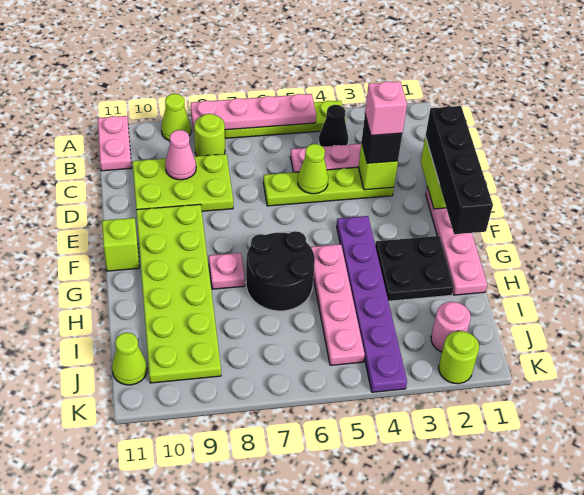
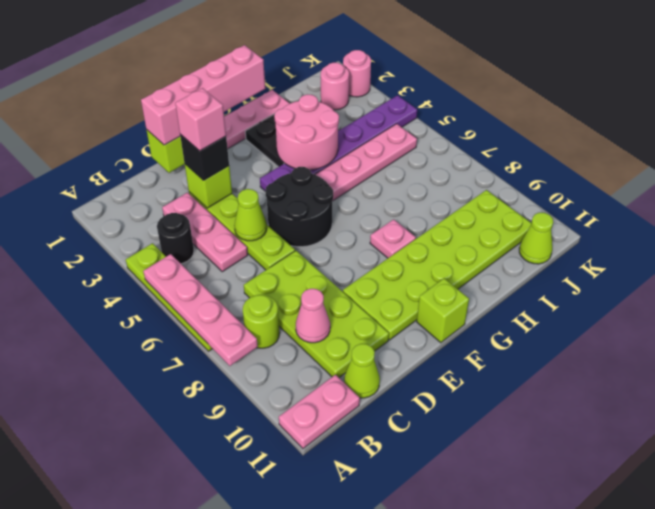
lime 1x1 cone [161,94,191,141] -> lime 1x1 cone moved to [344,344,380,398]
black 1x1 cone [319,105,348,147] -> black 1x1 round brick [157,213,194,264]
lime 2x3 plate [132,154,233,211] -> lime 2x4 plate [244,251,389,377]
black 1x4 brick [425,106,493,234] -> pink 1x4 brick [141,45,265,145]
none -> pink 2x2 round brick [274,94,339,170]
black 2x2 round brick [246,231,315,311] -> black 2x2 round brick moved to [265,167,333,247]
lime 1x1 round brick [439,331,479,384] -> pink 1x1 round brick [343,50,371,97]

